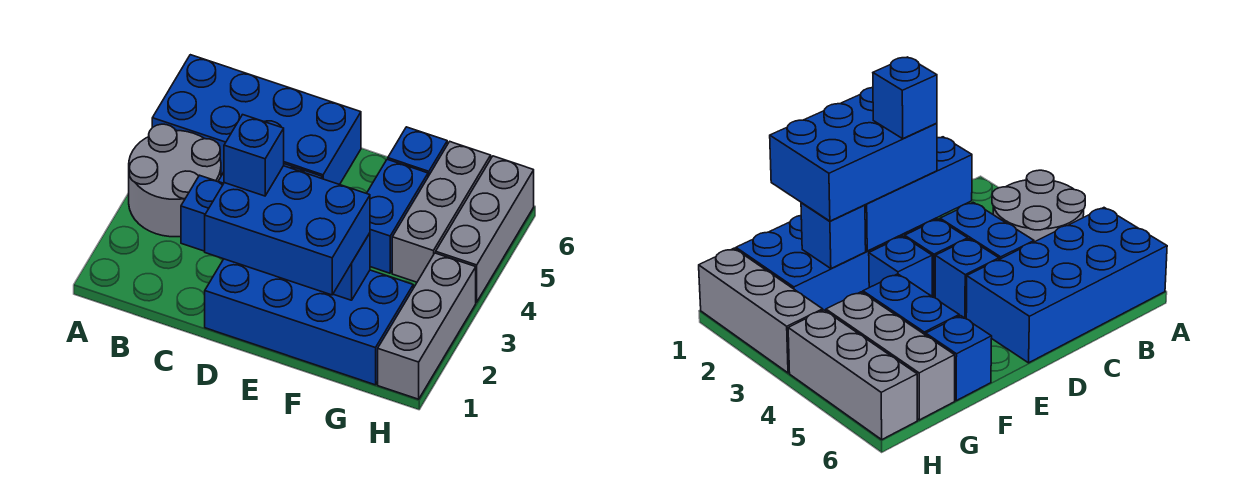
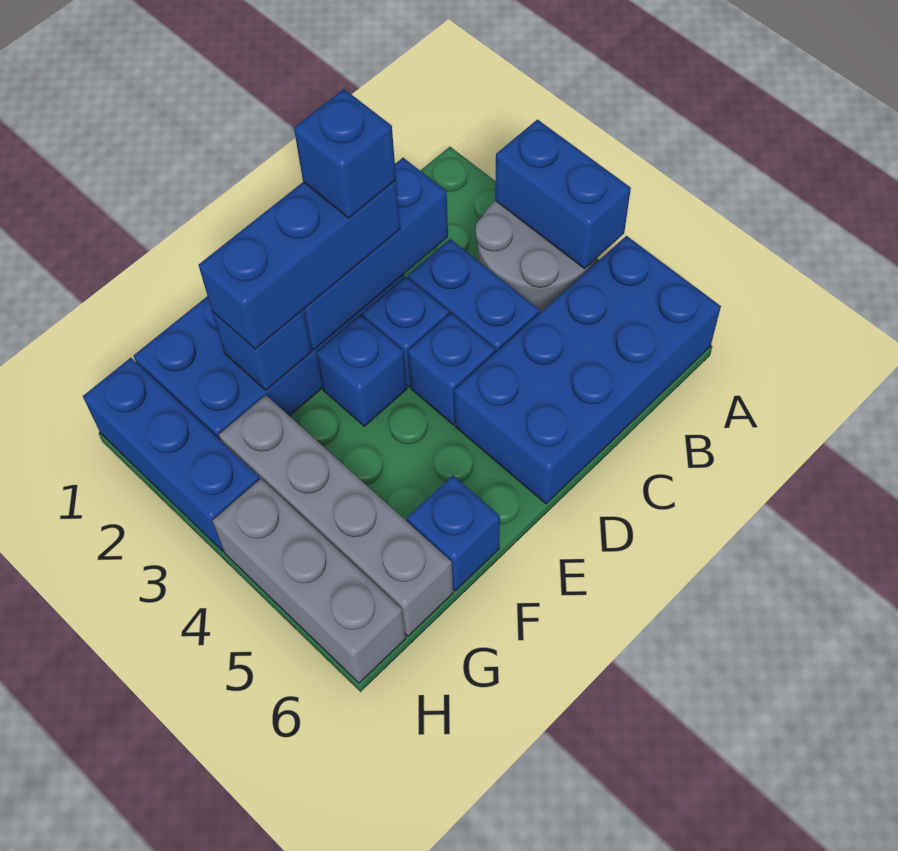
blue 2x3 brick [205,166,370,295] -> blue 1x3 brick [199,180,400,349]
blue 1x2 brick [367,159,428,273] -> blue 1x2 brick moved to [495,120,631,269]
grey 1x3 brick [392,142,491,282] -> grey 1x4 brick [219,395,453,636]
grey 1x3 brick [378,253,476,399] -> blue 1x3 brick [83,358,260,551]

